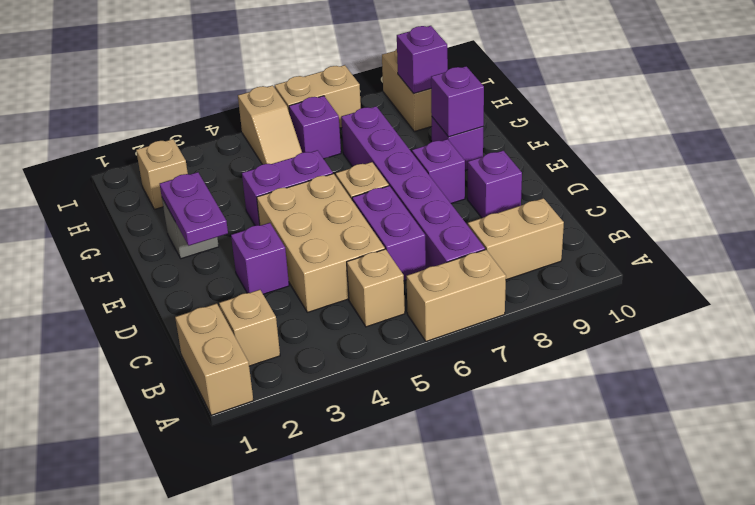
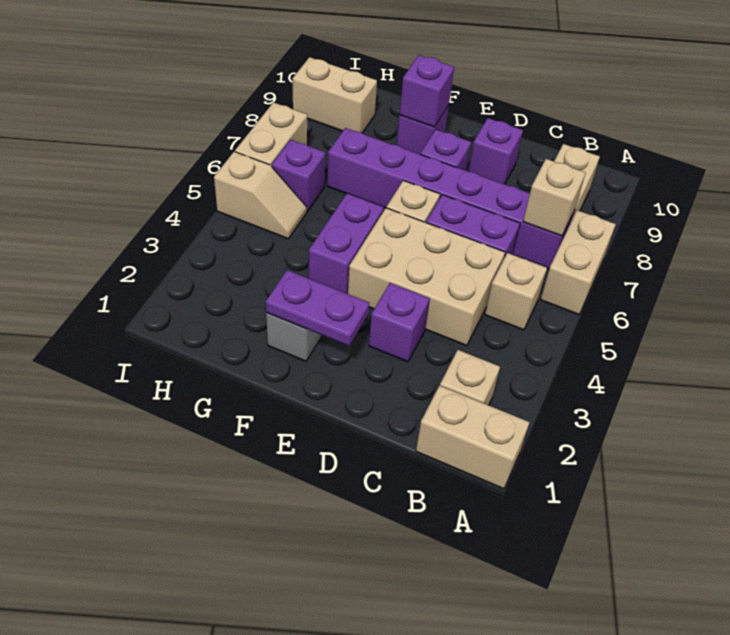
tan 1x1 brick [136,139,188,209] -> tan 1x1 brick moved to [523,159,585,236]
purple 1x1 brick [397,26,448,93] -> none

